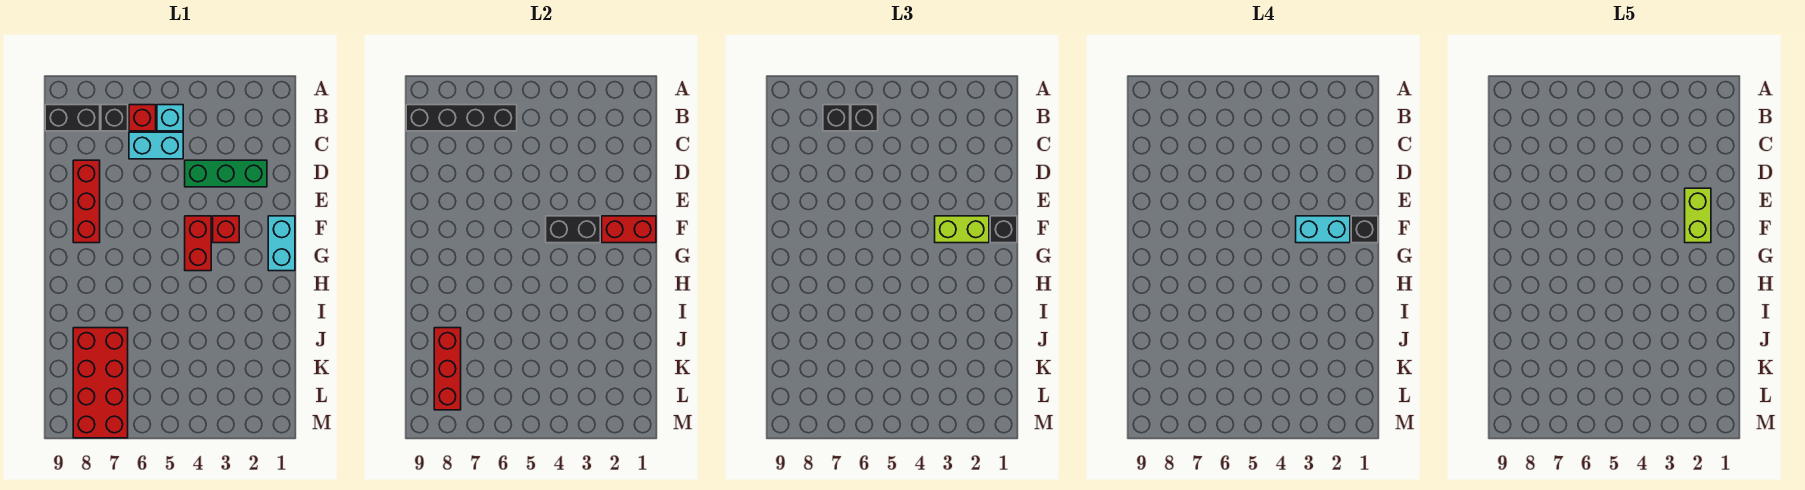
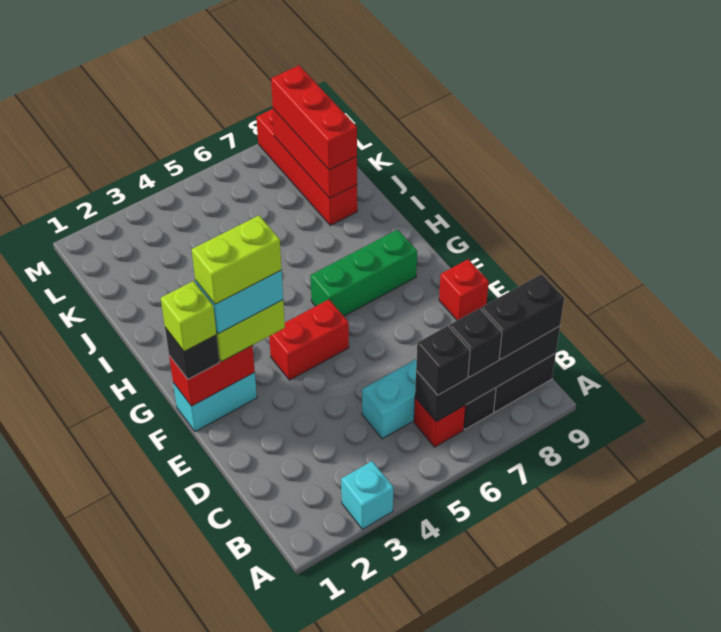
cyan 1x1 brick [157,105,183,131] -> cyan 1x1 brick moved to [341,461,394,529]
green 1x3 brick [185,160,267,187] -> green 1x3 brick moved to [311,230,417,316]
red 1x3 brick [73,160,100,243] -> red 1x3 brick moved to [271,65,357,170]
lime 1x2 brick [1685,188,1711,243] -> lime 1x2 brick turned to [192,215,282,304]
cyan 1x2 brick [268,216,295,271] -> cyan 1x2 brick turned to [173,373,257,432]
black 1x1 brick [1351,216,1378,243] -> lime 1x1 brick [161,281,217,352]
red 1x1 brick [213,216,239,243] -> red 1x1 brick moved to [439,259,489,320]
black 1x2 brick [546,216,600,243] -> black 1x2 brick moved to [481,274,564,359]
red 1x2 brick [185,216,211,271] -> red 1x2 brick turned to [269,299,349,380]
red 2x4 brick [73,328,128,438] -> red 1x4 brick [256,109,357,225]

